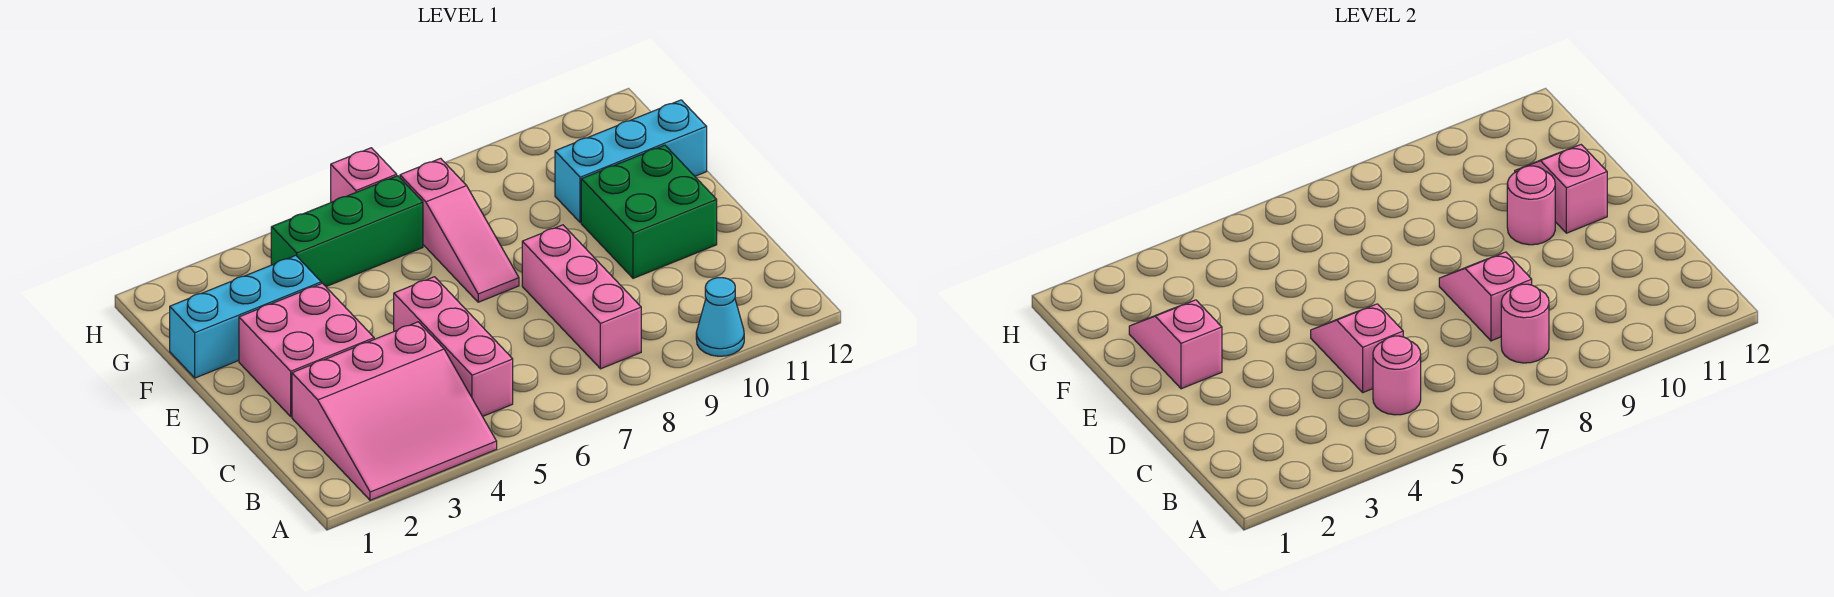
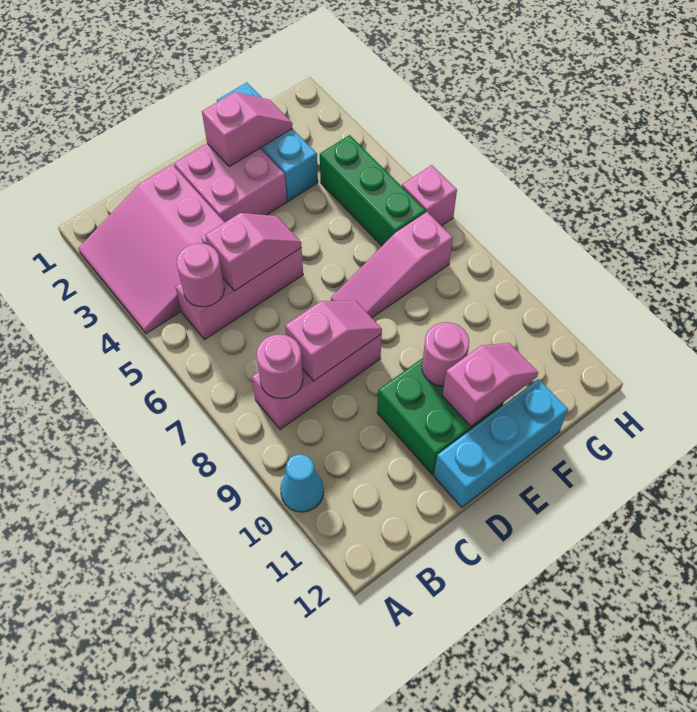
cyan 1x3 brick [555,100,707,223] -> cyan 1x3 brick turned to [434,379,568,507]

